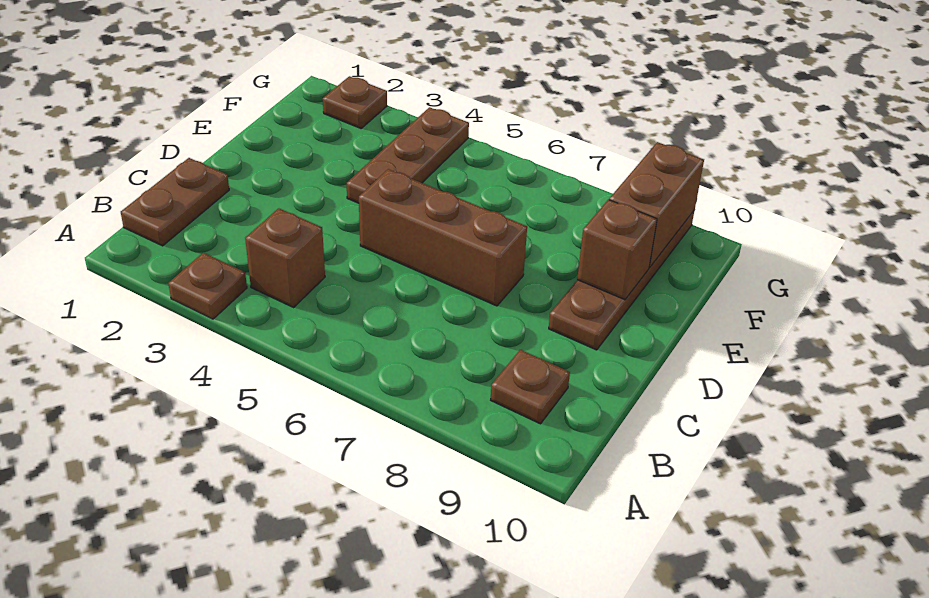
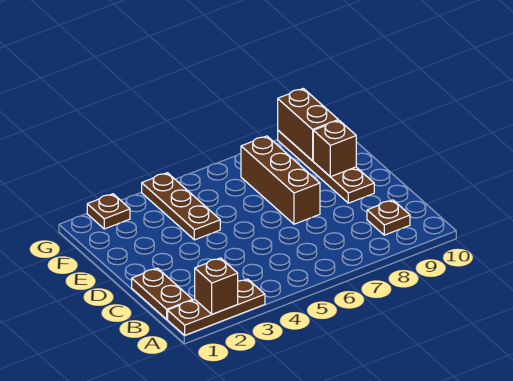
brown 1x1 plate [168,253,247,319] -> brown 1x3 plate [168,279,265,335]
brown 1x1 brick [245,208,325,307] -> brown 1x1 brick moved to [195,258,238,314]
brown 1x3 brick [359,169,527,306] -> brown 1x3 brick turned to [241,136,320,224]

